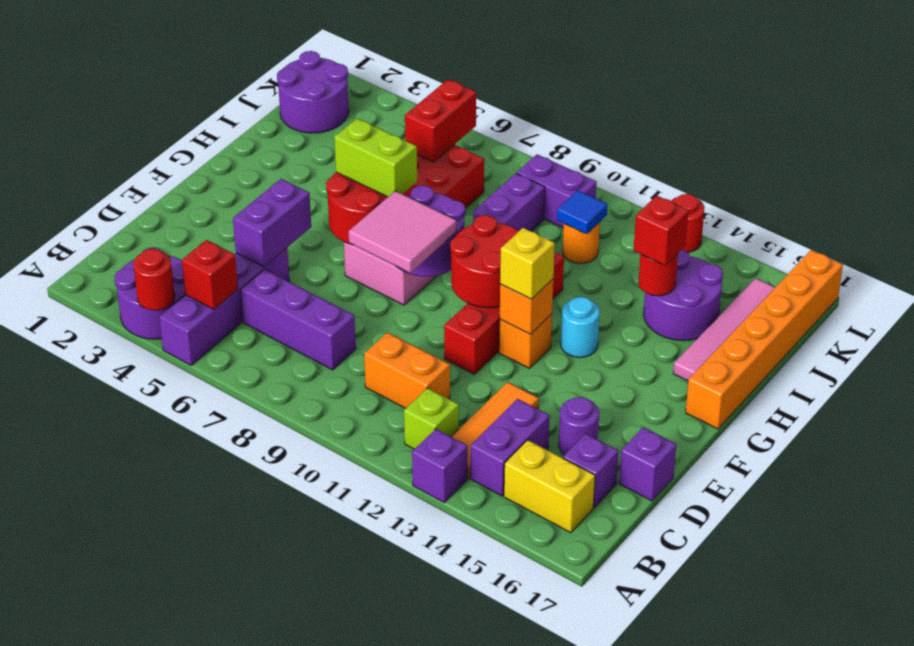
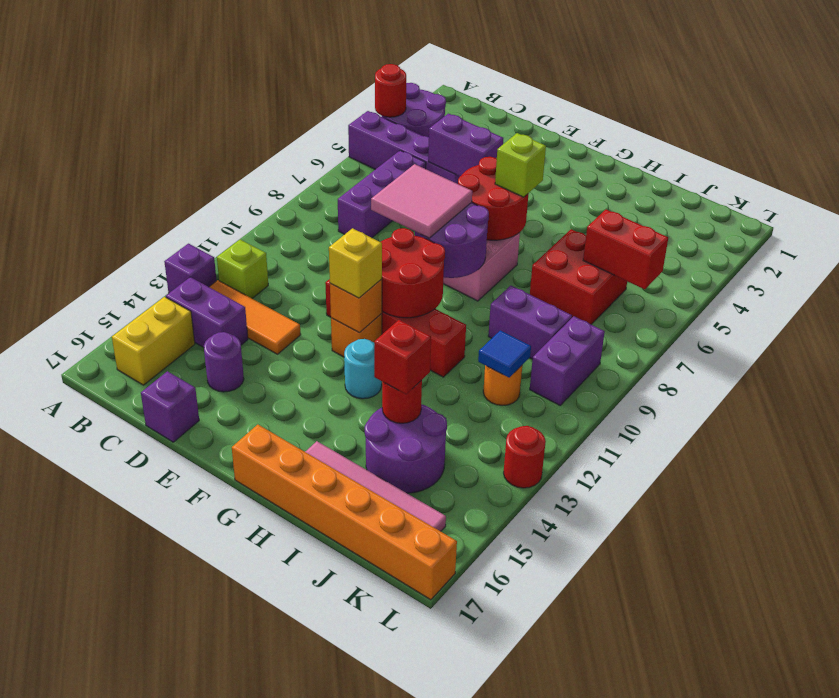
red 1x1 brick [182,240,238,309] -> none
orange 1x2 brick [364,332,450,408] -> none
purple 1x1 brick [563,434,618,507] -> none
lime 1x2 brick [334,118,417,197] -> lime 1x1 brick [495,133,546,197]
purple 2x2 round brick [277,51,349,133] -> none

